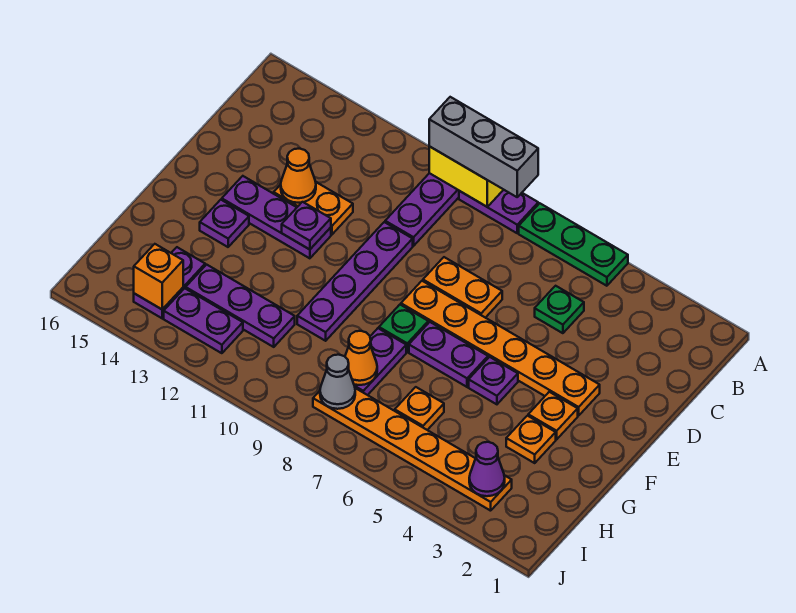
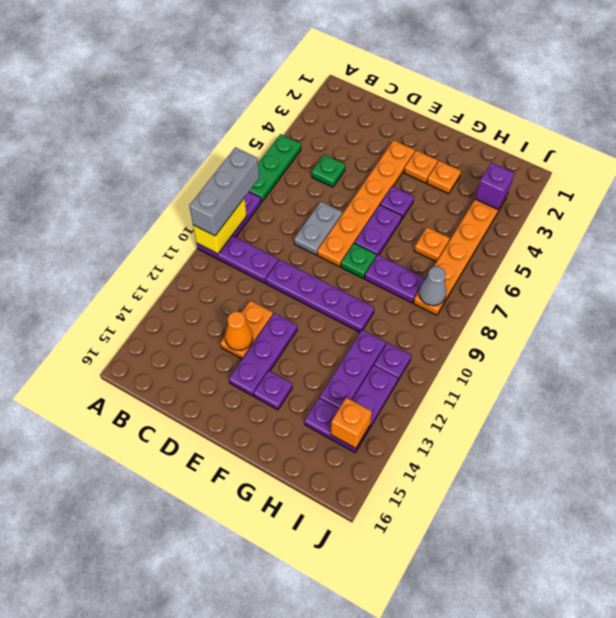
orange 1x2 plate [423,257,502,318] -> grey 1x2 plate [294,202,342,255]
purple 1x1 plate [282,202,331,250] -> purple 1x1 plate moved to [374,343,411,381]
orange 1x1 cone [345,331,377,385] -> none
purple 1x1 cone [469,442,505,496] -> purple 1x1 brick [475,163,514,209]

